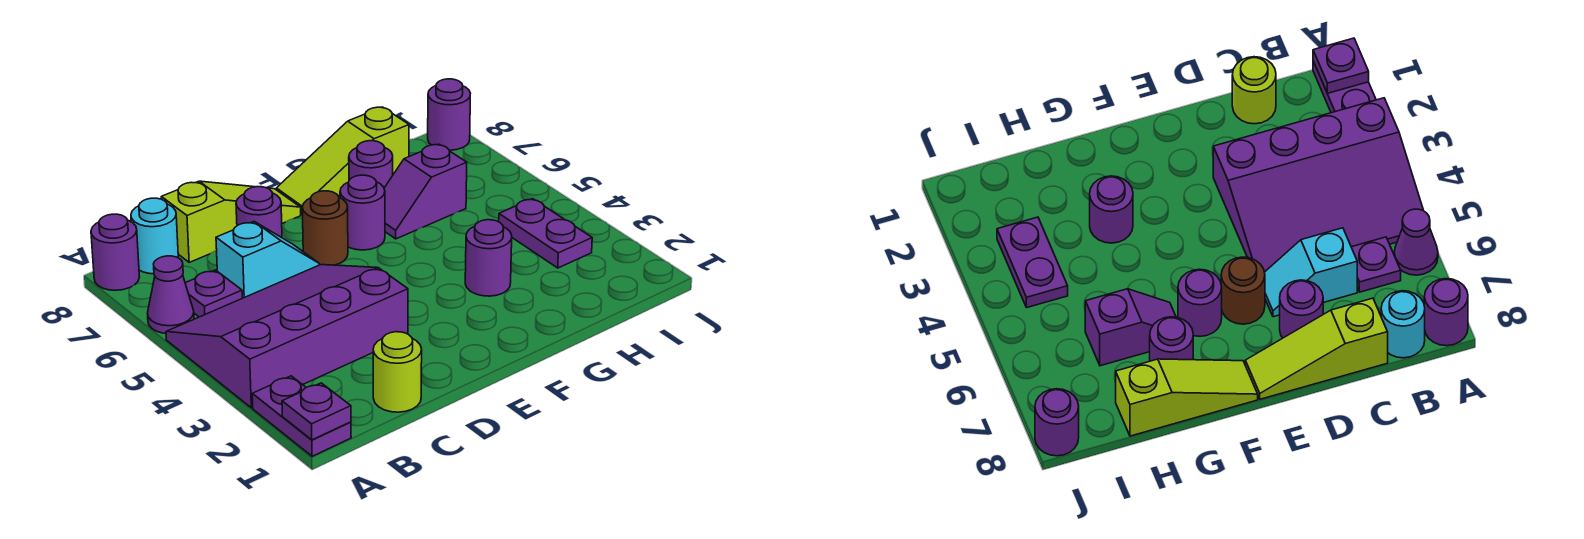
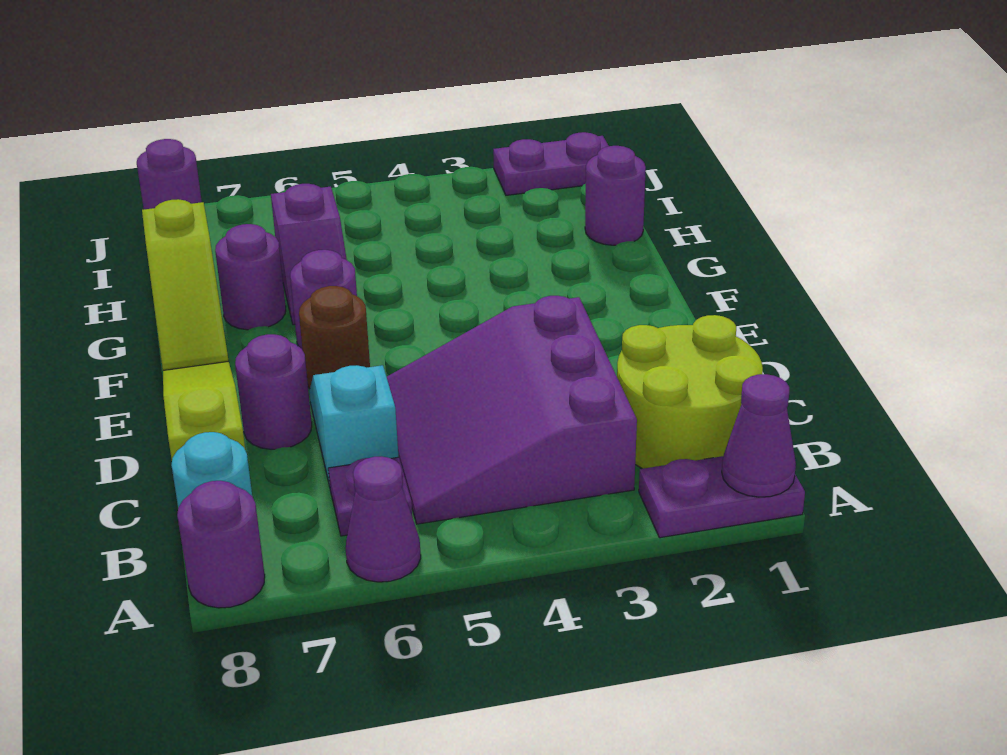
purple 1x1 plate [282,383,351,440] -> purple 1x1 cone [722,374,796,497]
purple 3x4 slope [166,265,408,408] -> purple 3x3 slope [387,296,637,524]
lime 1x1 round brick [373,332,422,412] -> lime 2x2 round brick [617,315,763,469]
purple 1x1 round brick [465,220,512,296] -> purple 1x1 round brick moved to [585,146,646,245]
purple 1x2 plate [499,199,592,268] -> purple 1x2 plate moved to [493,132,609,195]

